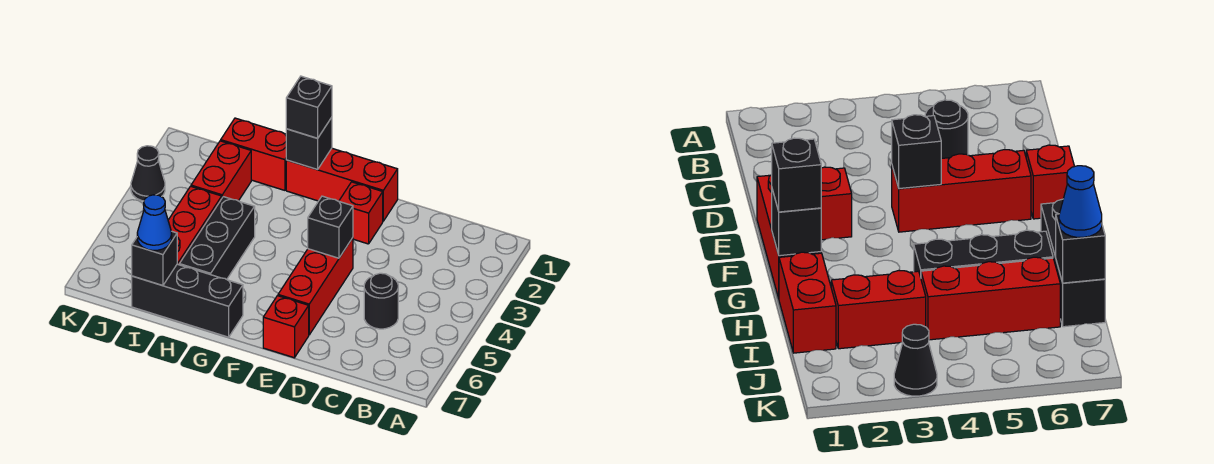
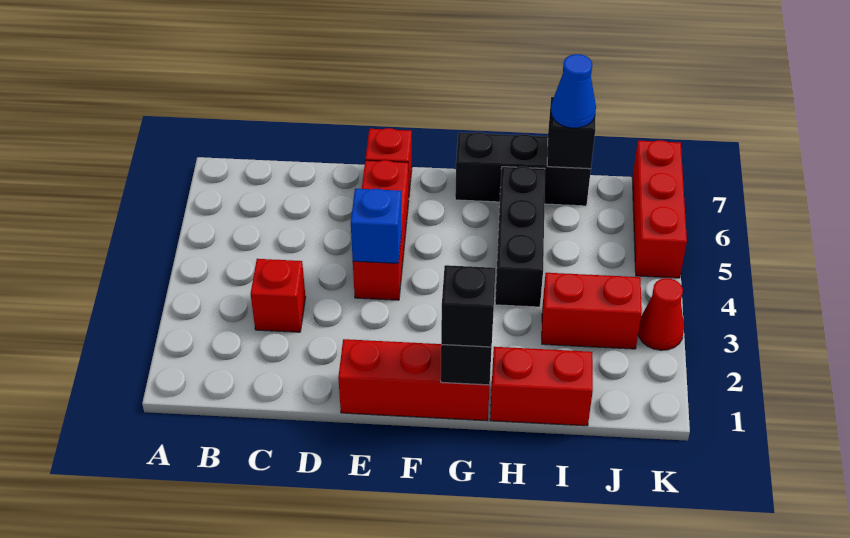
black 1x1 round brick [364,273,398,329] -> none
red 1x1 brick [339,182,383,244] -> red 1x1 brick moved to [251,259,306,332]
black 1x1 brick [308,196,353,258] -> blue 1x1 brick [351,189,402,263]
red 1x2 brick [191,141,251,201] -> red 1x2 brick turned to [542,273,642,349]
red 1x3 brick [168,186,222,265] -> red 1x3 brick moved to [632,140,687,278]
black 1x1 cone [131,146,165,201] -> red 1x1 cone [638,278,684,350]

